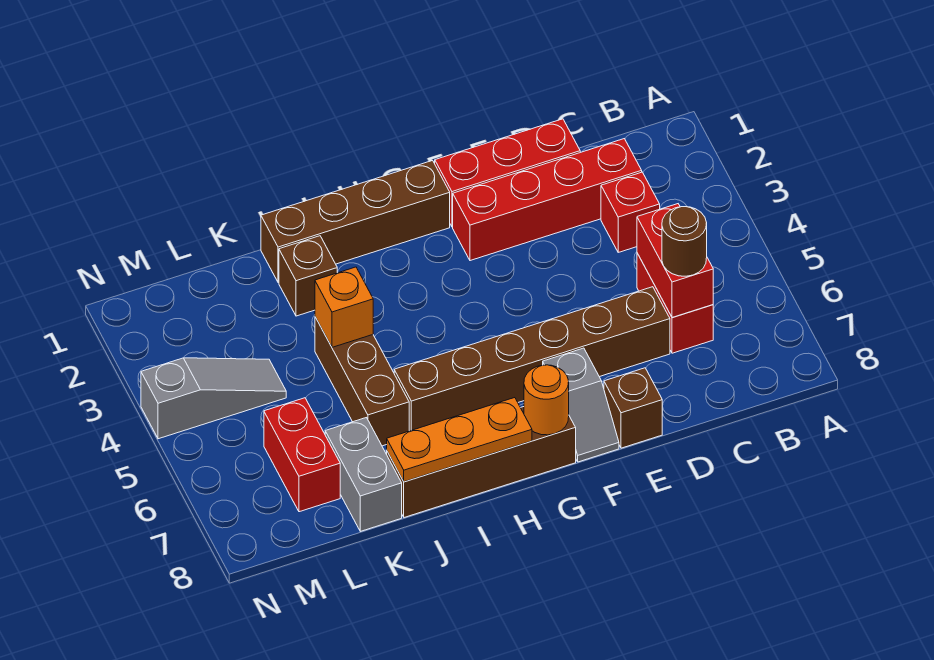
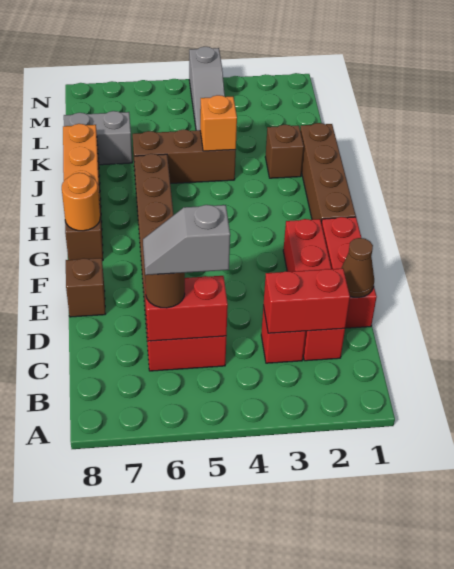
none -> brown 1x1 cone [341,238,374,297]
grey 1x2 slope [543,348,619,462] -> grey 1x2 slope moved to [143,205,230,275]
red 1x2 brick [264,398,340,512] -> red 1x2 brick moved to [263,268,350,333]

